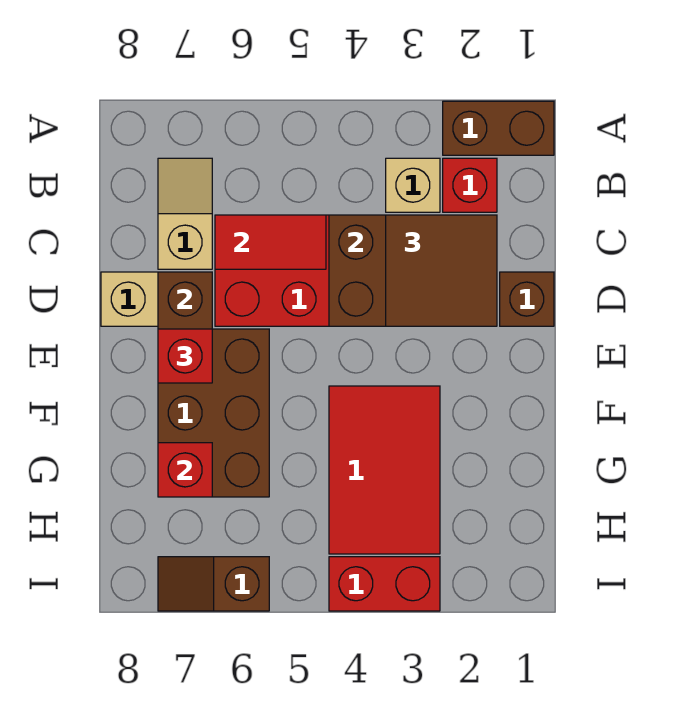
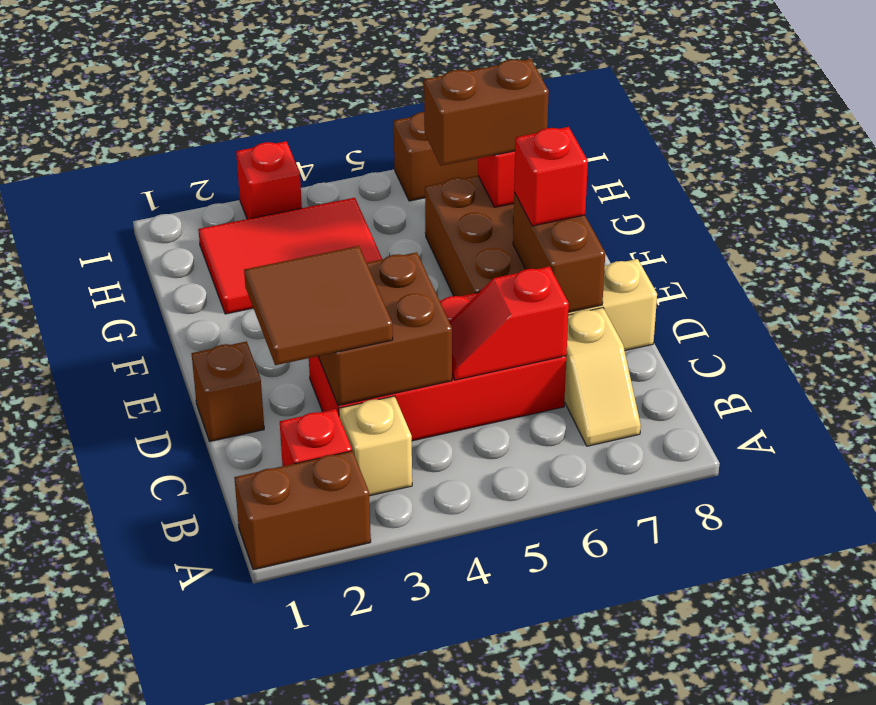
red 1x2 tile [215,215,326,269] -> red 1x2 slope [449,266,569,380]
red 2x3 tile [329,386,440,554] -> red 2x3 tile turned to [198,198,382,314]
none -> brown 1x2 brick [424,59,549,166]
red 1x2 brick [329,557,440,611] -> red 1x1 brick [236,141,302,219]

